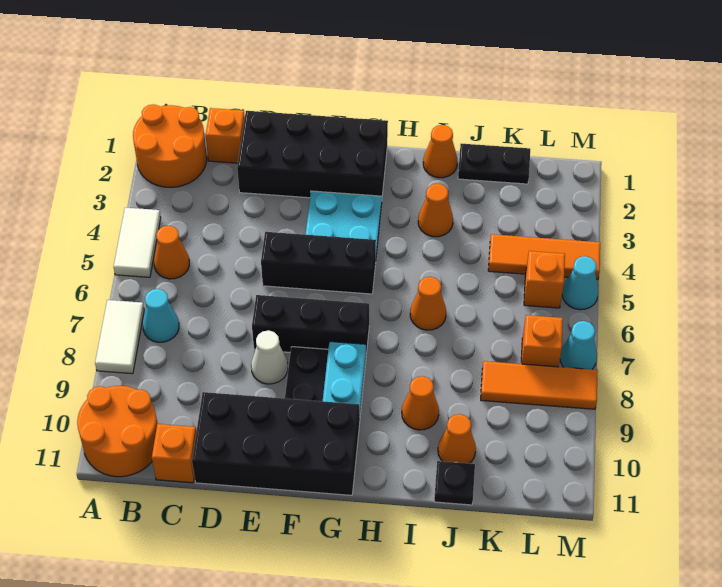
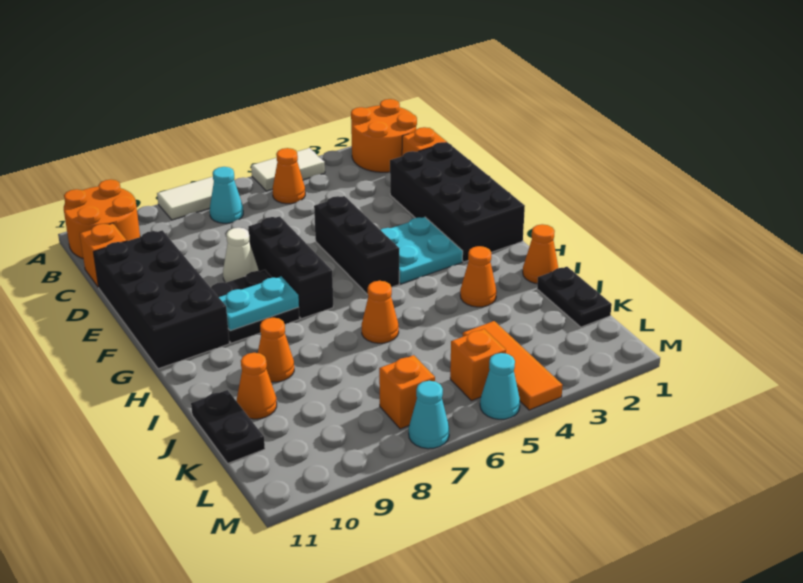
black 1x1 plate [434,461,475,505] -> black 1x2 plate [191,390,265,463]
orange 1x3 tile [481,361,598,409] -> none

